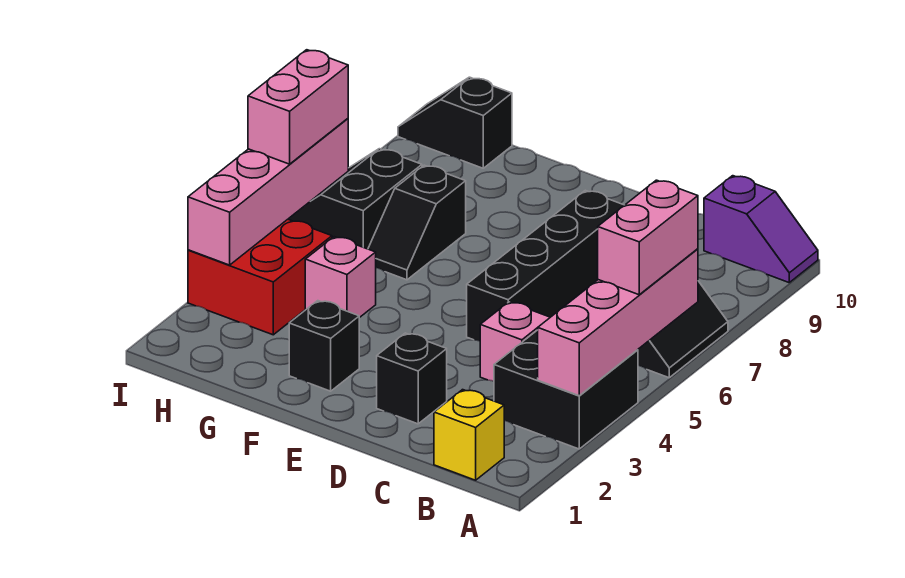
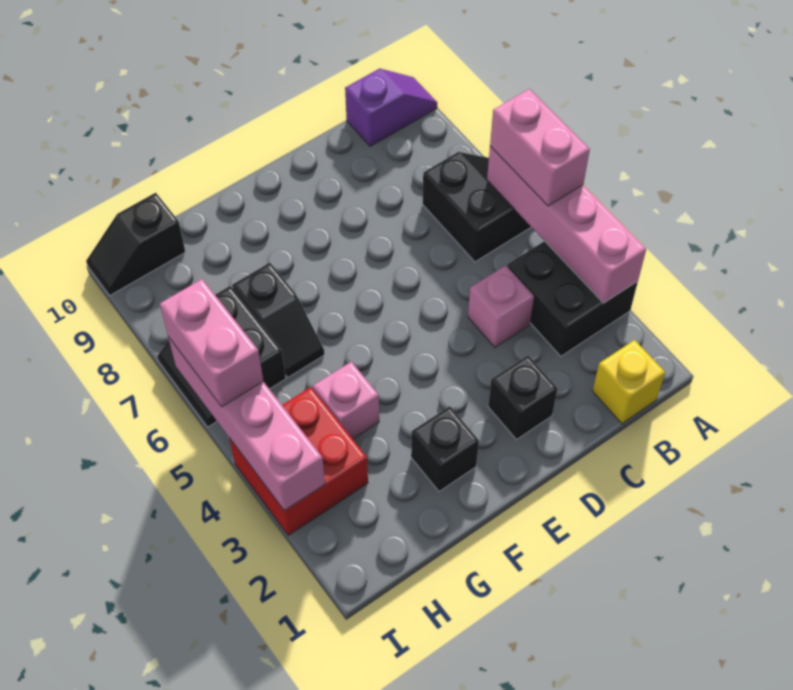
black 1x4 brick [467,190,624,341] -> none

